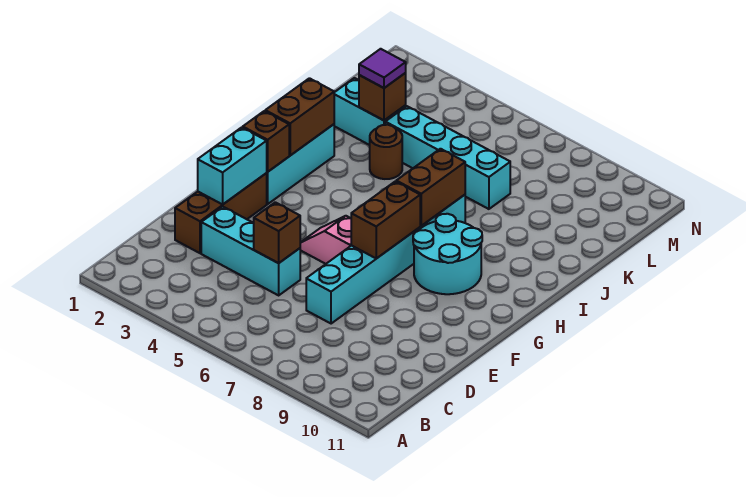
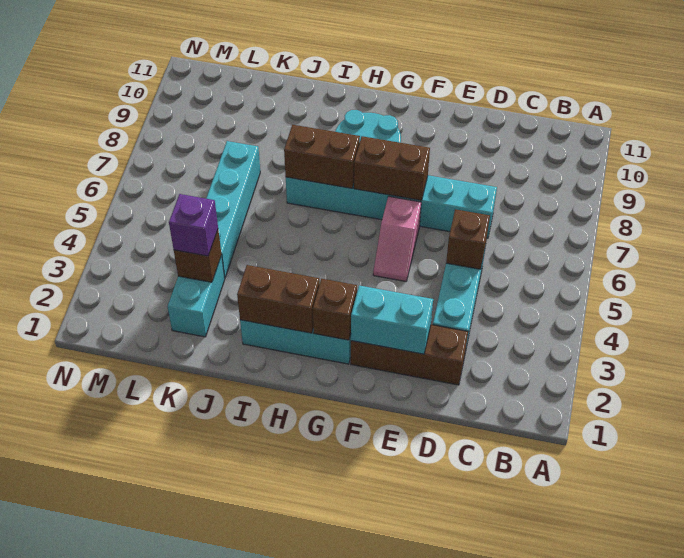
brown 1x1 round brick [370,125,402,179] -> none
purple 1x1 tile [359,49,406,88] -> purple 1x1 brick [169,194,218,256]

